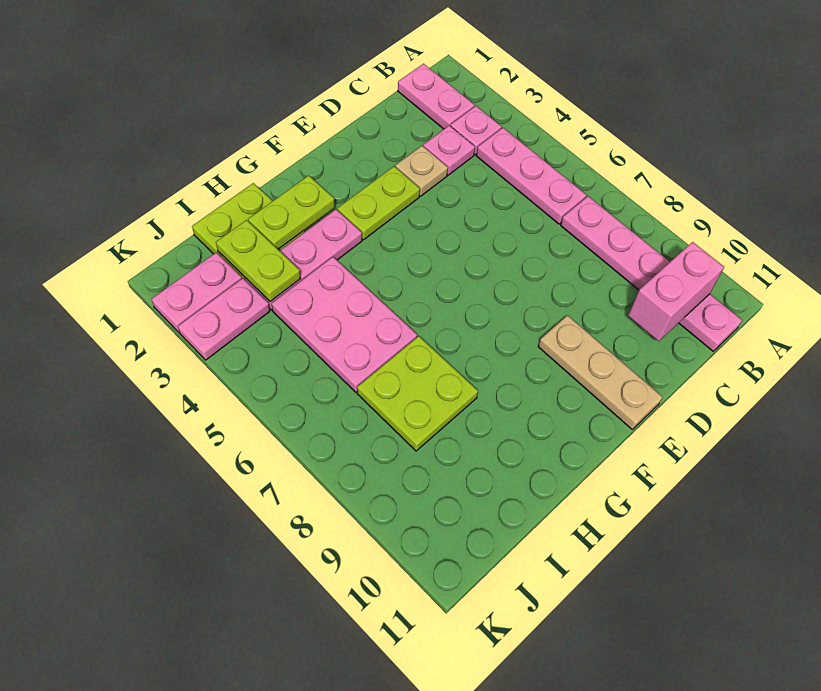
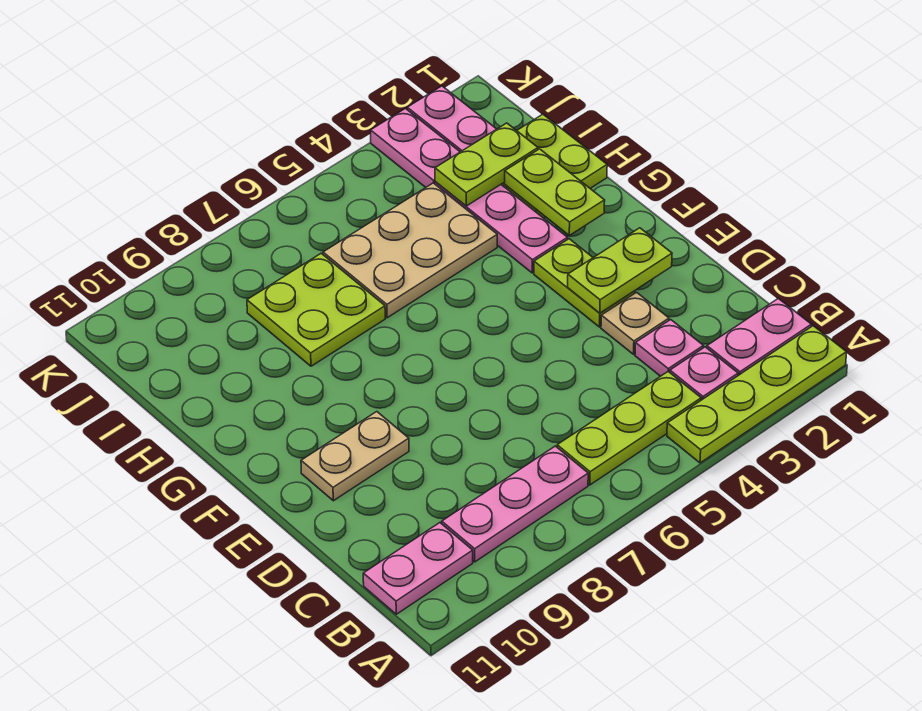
none -> lime 1x4 plate [667,326,847,463]
pink 1x3 plate [476,128,586,224] -> lime 1x3 plate [557,372,701,485]
pink 1x2 brick [628,242,724,341] -> none
none -> lime 1x2 plate [568,228,672,313]
tan 1x3 plate [538,315,662,429] -> tan 1x2 plate [301,412,409,501]
pink 2x3 plate [272,257,417,392] -> tan 2x3 plate [323,183,497,318]

